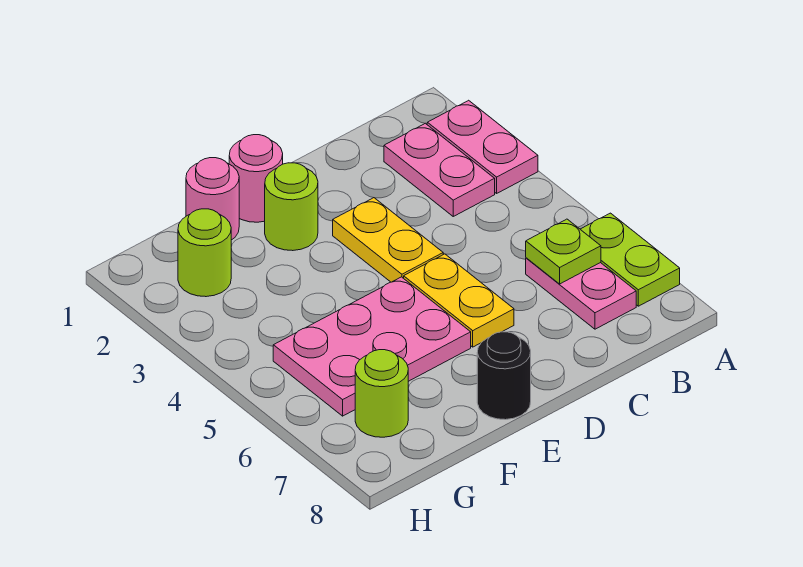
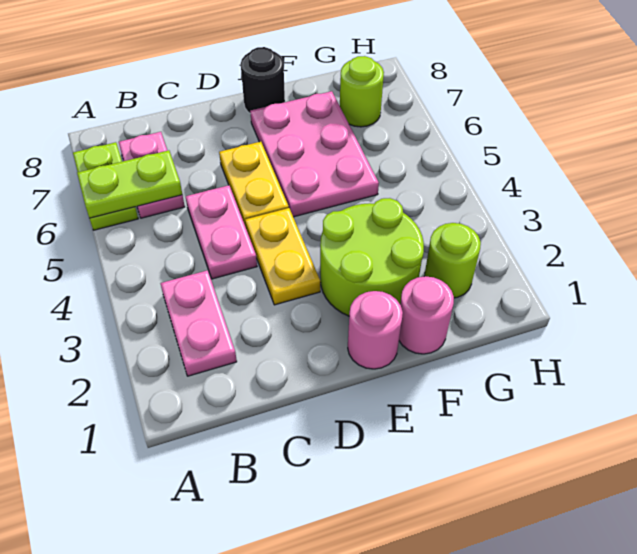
pink 1x2 plate [427,100,538,193] -> pink 1x2 plate moved to [186,185,257,279]
lime 1x1 plate [526,219,601,284] -> lime 1x2 plate [77,150,182,218]
lime 1x1 round brick [265,163,318,251] -> lime 2x2 round brick [320,198,424,316]
pink 2x3 plate [273,277,471,416] -> pink 2x3 plate turned to [250,91,379,217]

